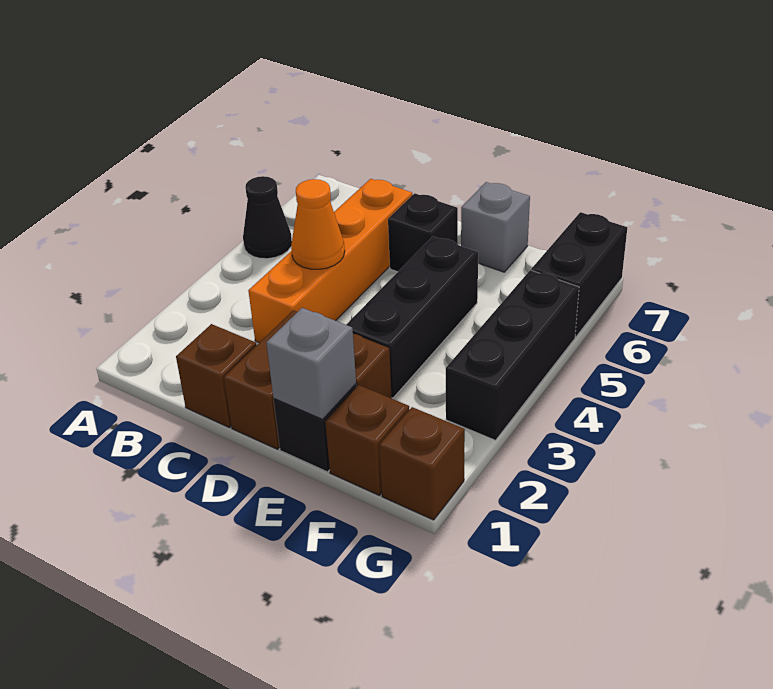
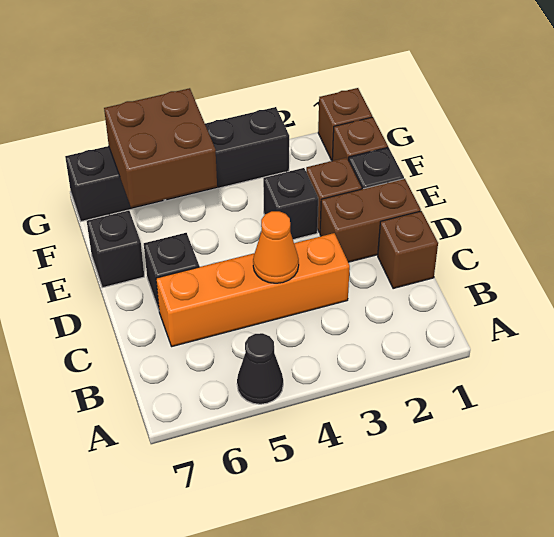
grey 1x1 brick [266,308,356,419] -> none
black 1x3 brick [346,236,478,398] -> black 1x1 brick [263,168,318,240]
grey 1x1 brick [461,182,530,272] -> black 1x1 brick [87,210,144,288]
none -> brown 2x2 brick [104,88,217,208]

